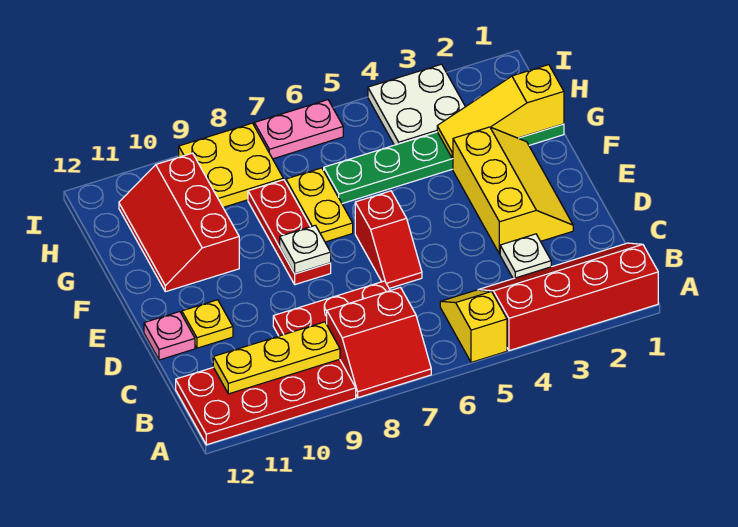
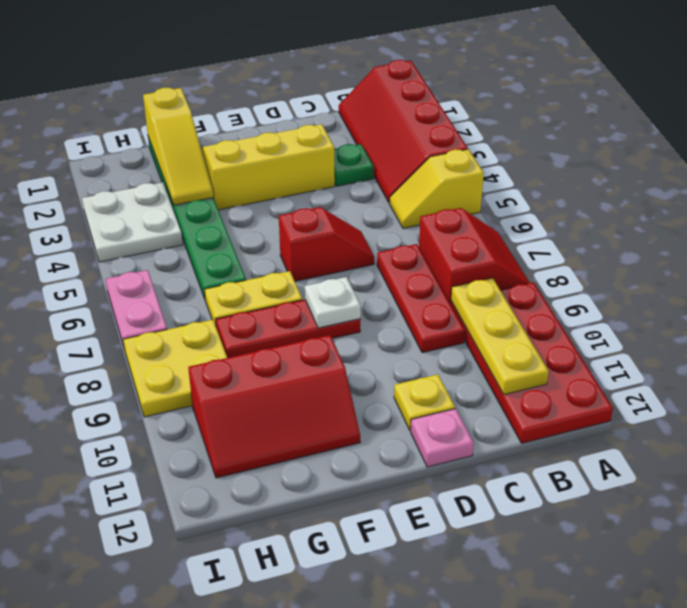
white 1x1 plate [500,234,551,279] -> green 1x1 plate [334,144,374,186]

